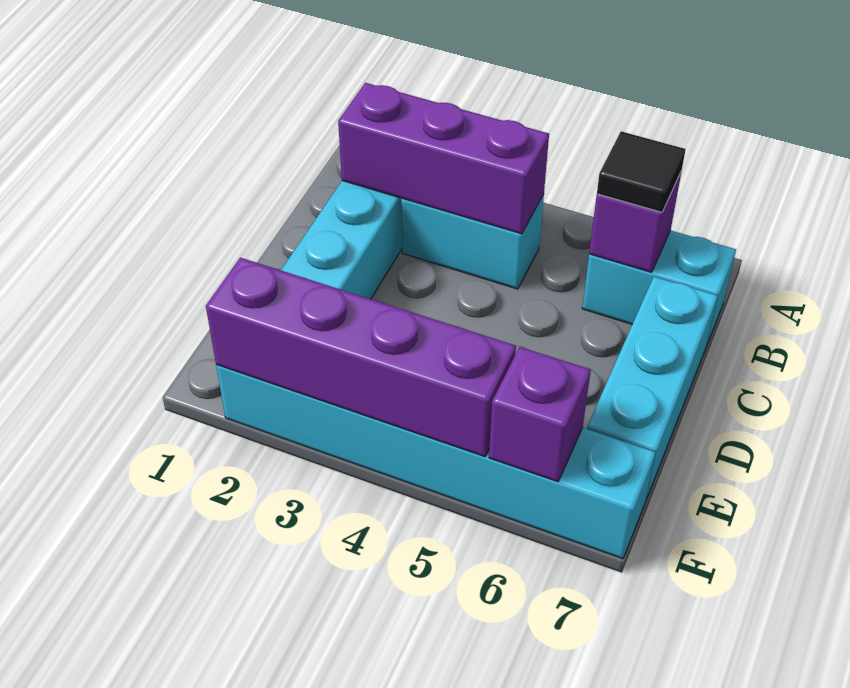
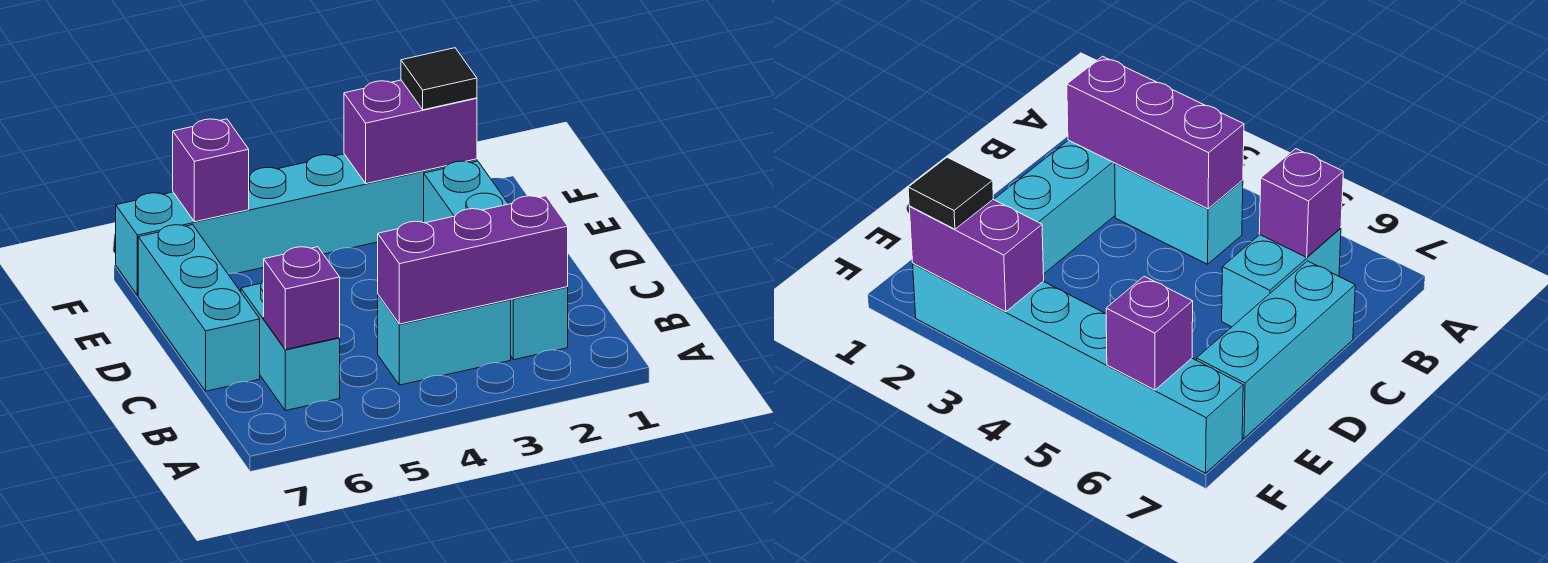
cyan 1x2 brick [582,230,736,346] -> cyan 1x2 brick turned to [241,281,340,411]
black 1x1 tile [597,131,686,212] -> black 1x1 tile moved to [401,48,477,110]
purple 1x4 brick [206,258,516,457] -> purple 1x2 brick [344,80,477,184]

